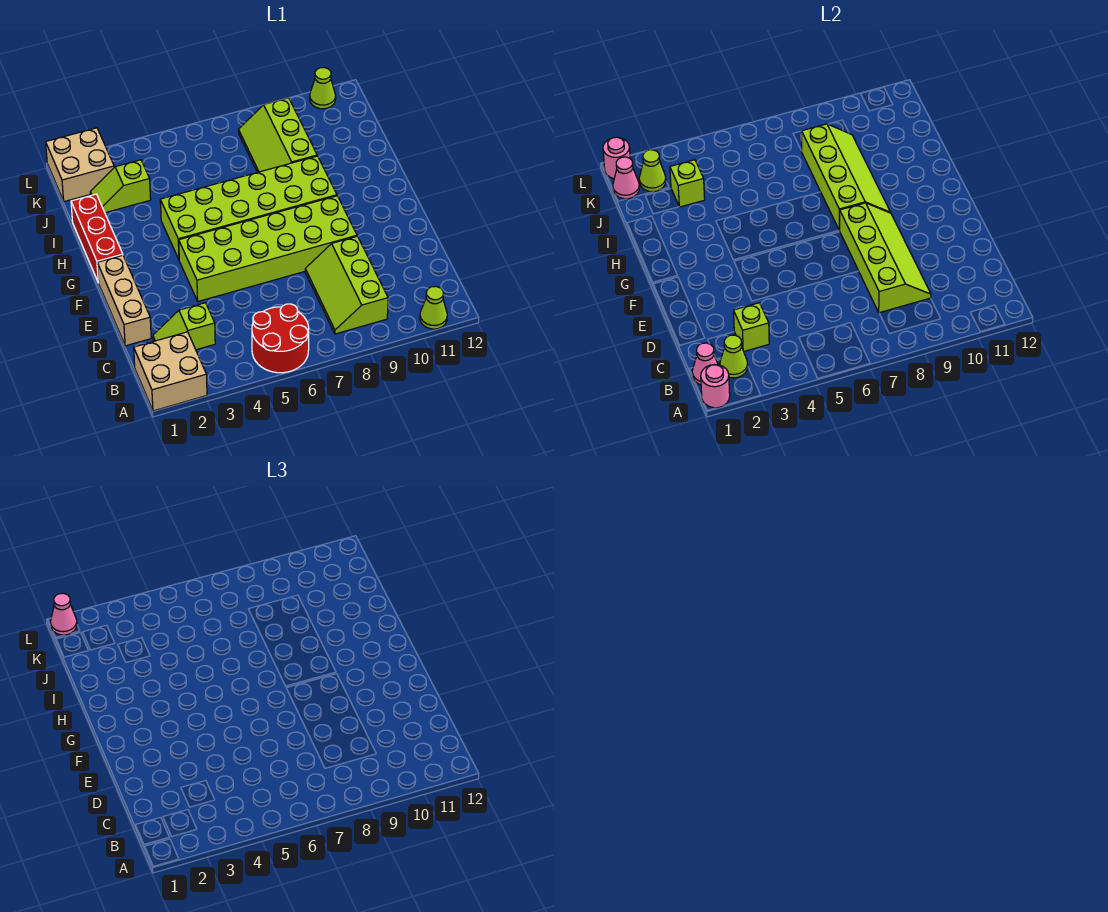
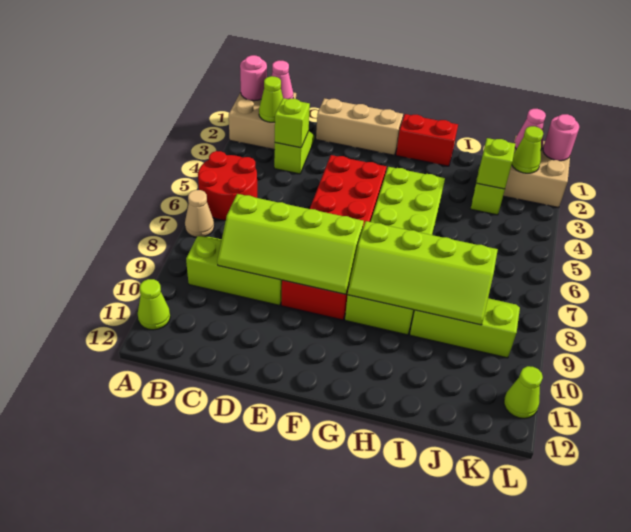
none -> tan 1x1 cone [185,190,214,237]
lime 2x6 brick [179,196,357,301] -> red 2x6 brick [281,155,386,320]
red 1x3 brick [71,194,123,283] -> red 1x2 brick [396,114,458,166]
pink 1x1 cone [50,593,77,635] -> none

